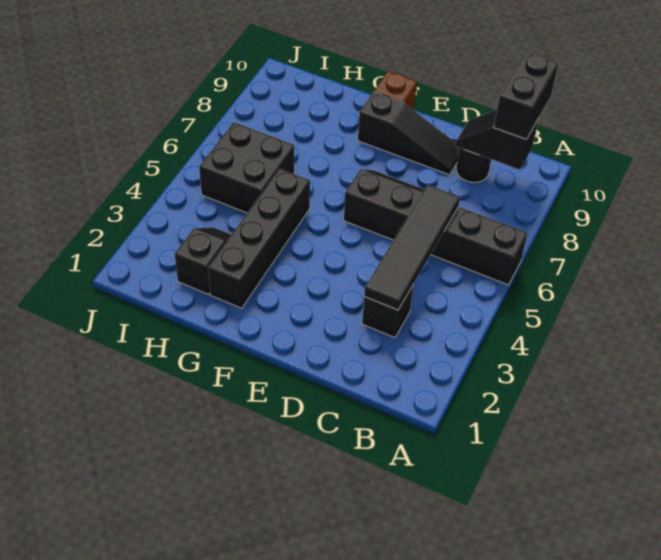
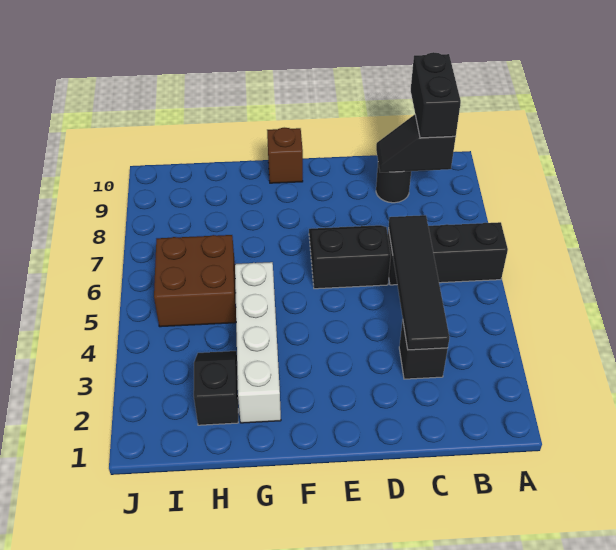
black 1x3 slope [358,92,459,175] -> none
black 1x4 brick [208,169,310,308] -> white 1x4 brick [235,262,281,423]
black 2x2 brick [199,122,294,213] -> brown 2x2 brick [154,235,236,327]

